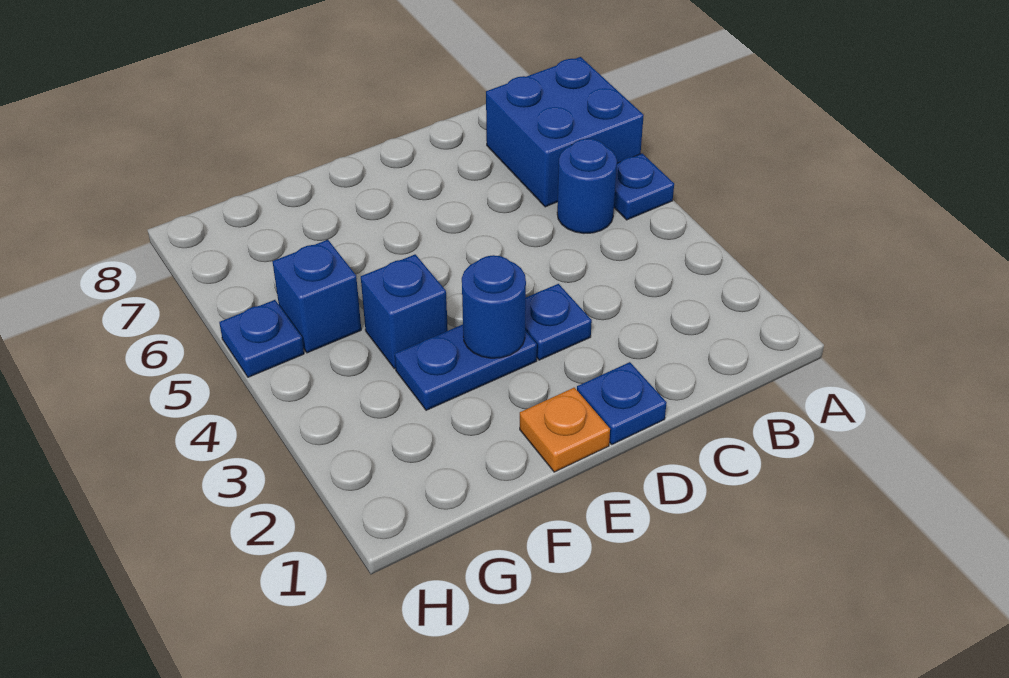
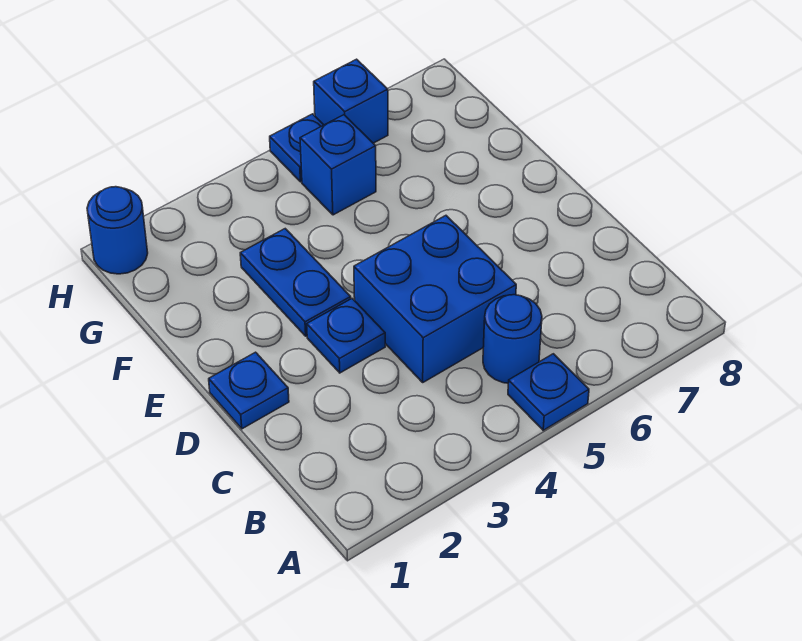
blue 2x2 brick [486,57,644,207] -> blue 2x2 brick moved to [354,216,516,382]
orange 1x1 plate [520,388,610,472] -> none
blue 1x1 round brick [462,255,526,358] -> blue 1x1 round brick moved to [87,187,148,274]
blue 1x1 brick [361,254,448,369] -> blue 1x1 brick moved to [314,59,388,143]

